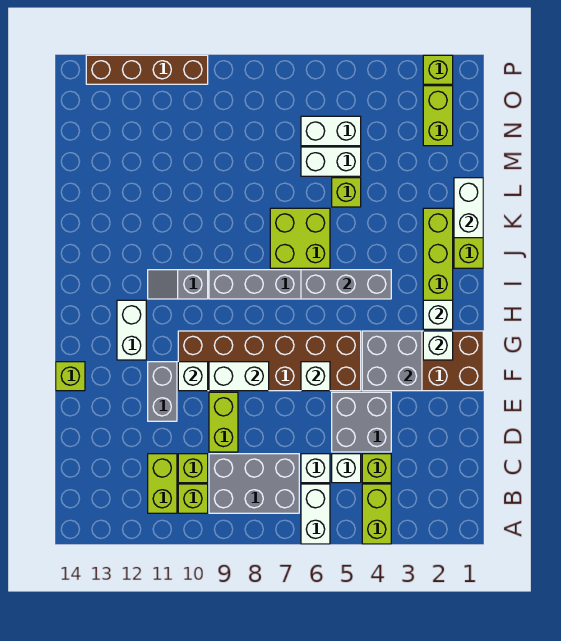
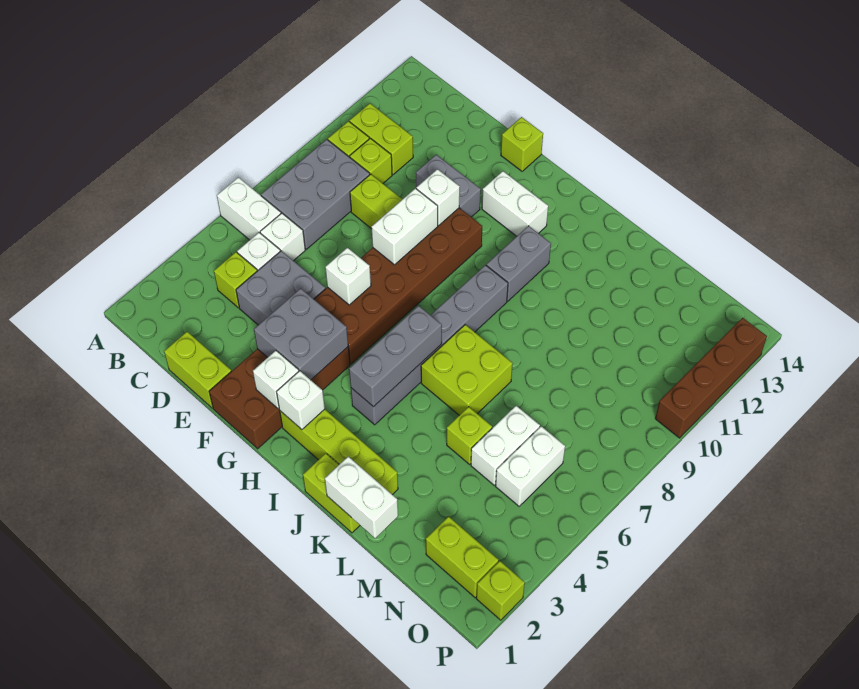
lime 1x2 brick [362,484,391,544] -> lime 1x2 brick moved to [164,332,231,408]
grey 1x2 slope [148,270,208,299] -> grey 1x2 brick [486,226,551,301]

